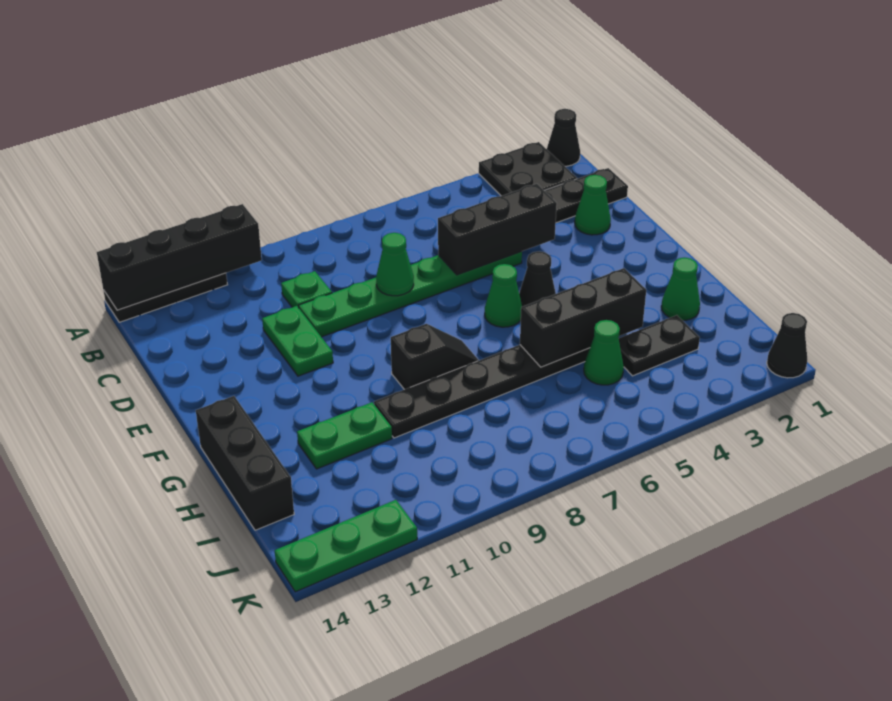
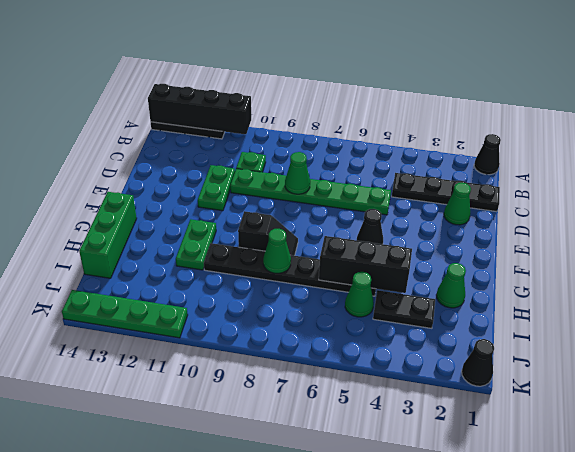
black 2x2 plate [479,142,577,196] -> none
black 1x3 brick [438,184,557,275] -> none
green 1x1 cone [485,264,522,327] -> green 1x1 cone moved to [263,229,291,273]
black 1x3 brick [196,396,294,530] -> green 1x3 brick [79,192,137,278]
green 1x2 plate [297,402,392,469] -> green 1x2 plate turned to [176,219,216,270]
green 1x3 plate [275,500,417,592] -> green 1x4 plate [62,290,188,338]

